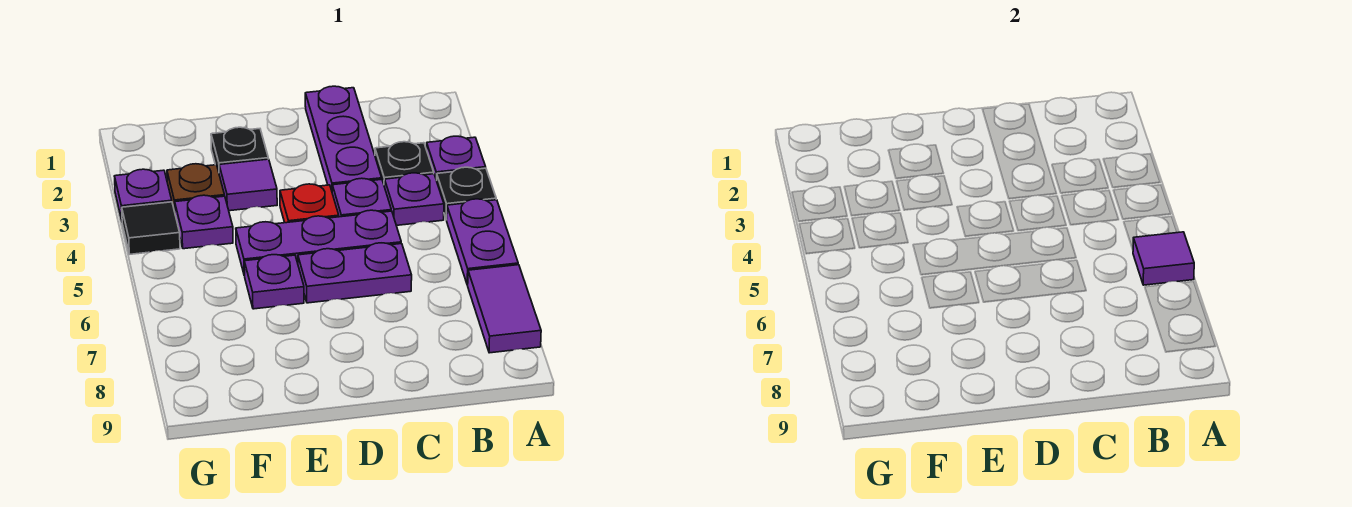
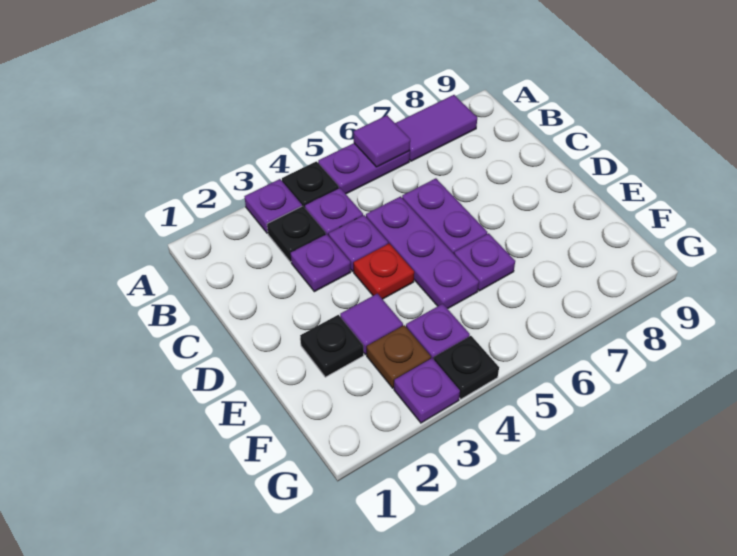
purple 1x3 plate [305,86,382,190] -> purple 1x1 plate [291,234,351,292]
black 1x1 tile [122,202,180,254] -> black 1x1 plate [434,336,499,399]

